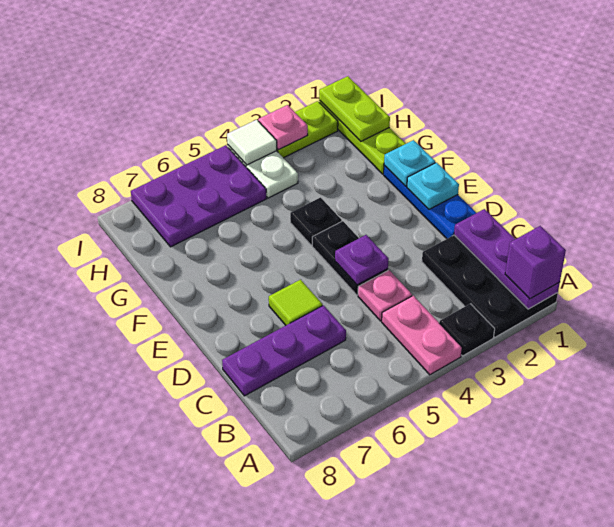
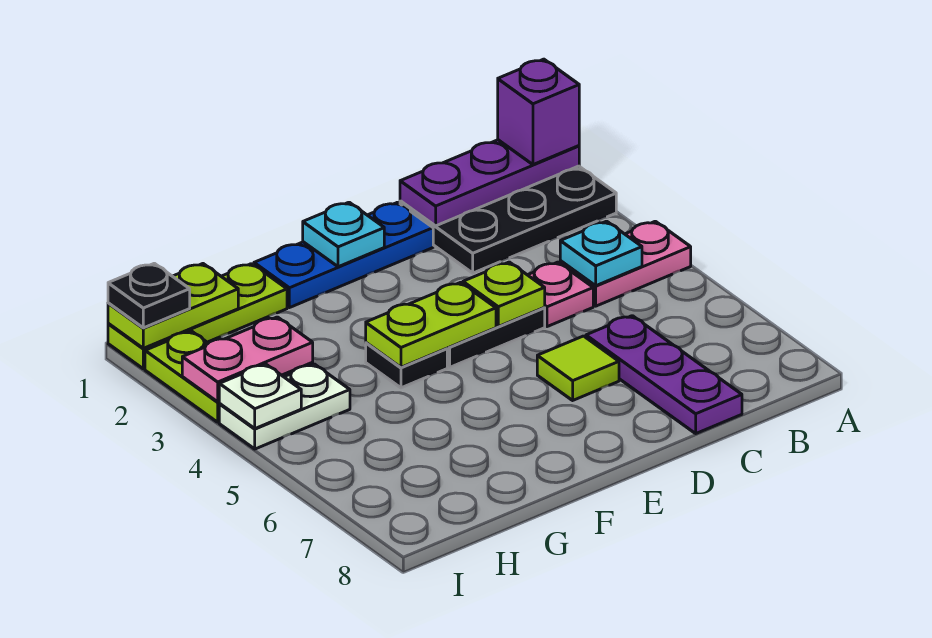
black 1x1 plate [439,304,495,356] -> black 1x1 plate moved to [108,263,190,328]
purple 1x1 plate [335,235,389,285] -> lime 1x1 plate [463,262,545,327]
none -> lime 1x2 plate [366,283,496,367]
cyan 1x1 plate [384,140,435,186] -> cyan 1x1 plate moved to [560,221,642,286]
purple 2x3 plate [131,145,267,247] -> none
pink 1x1 plate [258,105,308,150] -> pink 1x2 plate [182,317,313,402]
white 1x1 tile [227,120,277,165] -> white 1x1 plate [219,364,301,428]

